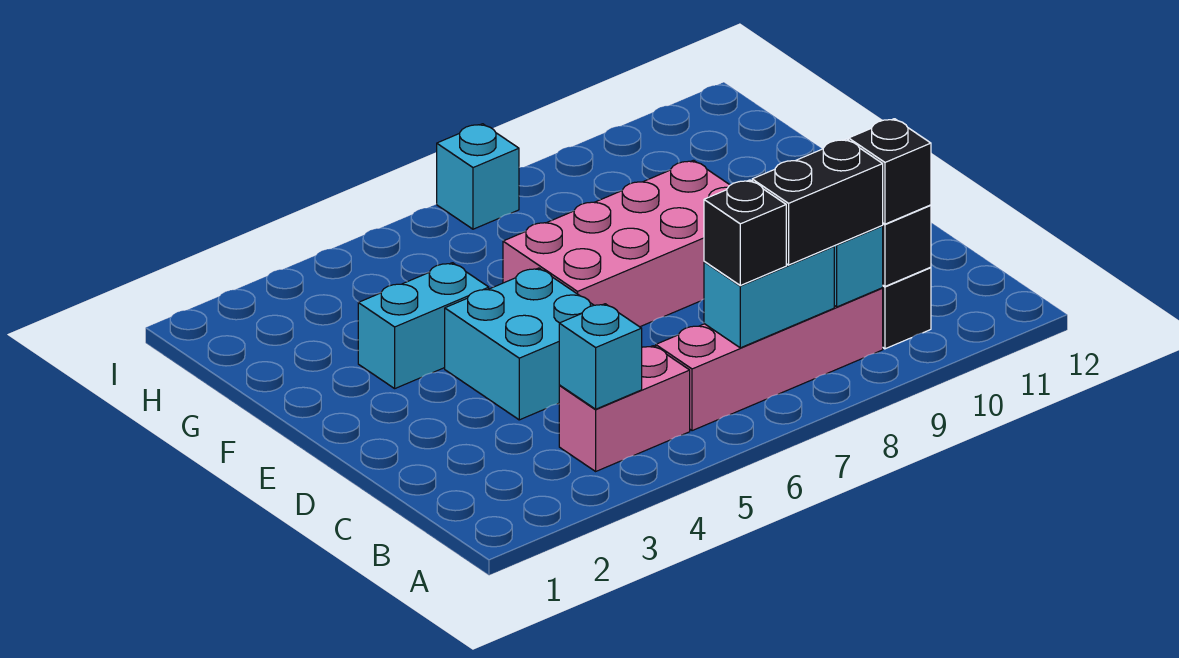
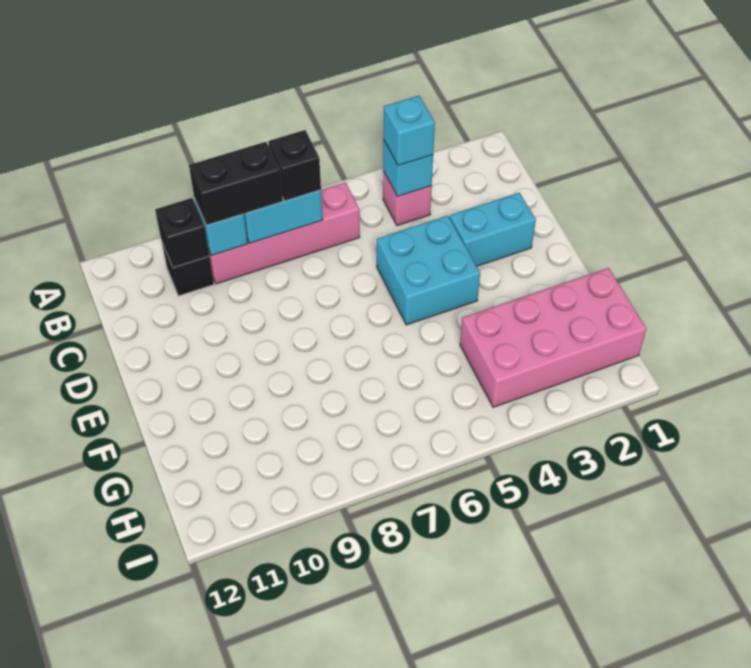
pink 1x2 brick [559,346,690,471] -> pink 1x1 brick [383,171,432,226]
black 1x1 brick [849,119,931,224] -> none
pink 2x4 brick [503,160,730,327] -> pink 2x4 brick moved to [460,268,646,407]
cyan 1x2 brick [358,263,489,388] -> cyan 1x2 brick moved to [450,193,536,266]
cyan 1x1 brick [437,124,519,229] -> cyan 1x1 brick moved to [384,96,435,166]

